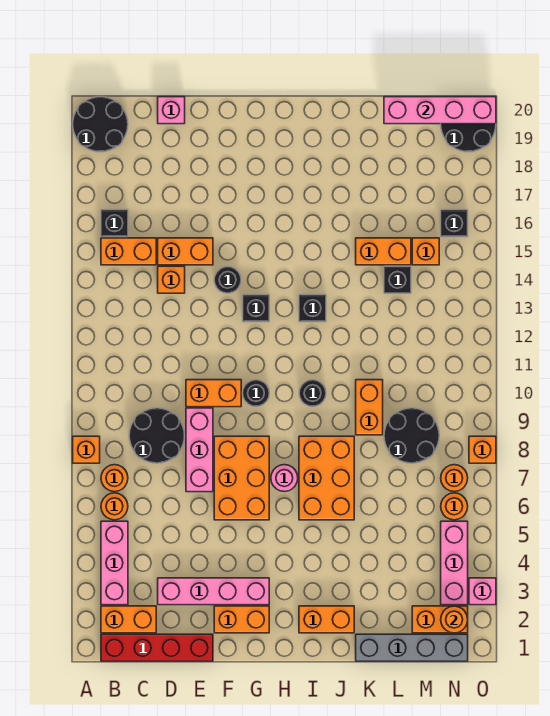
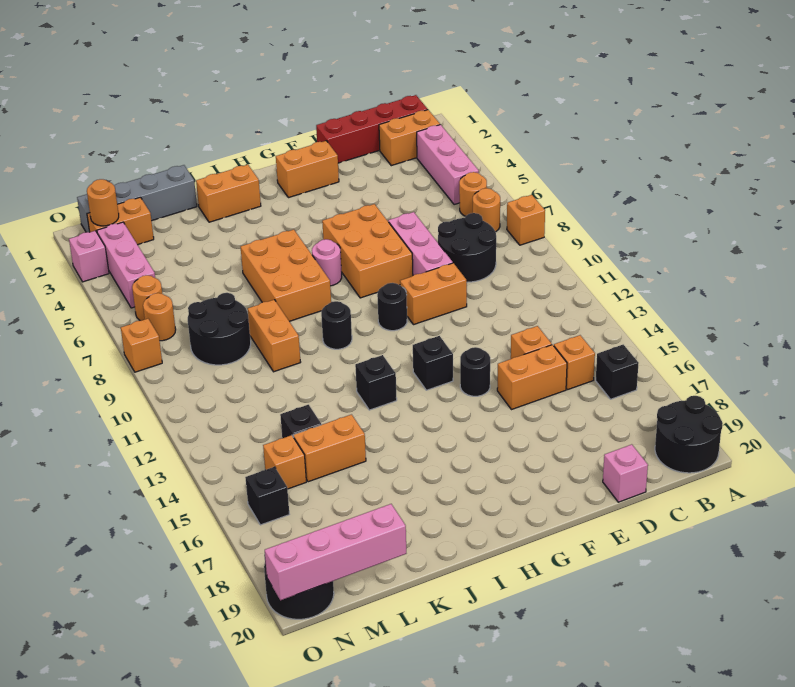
orange 1x2 brick [101,238,156,265] -> orange 1x1 brick [554,335,595,390]
pink 1x4 brick [158,578,269,605] -> none

